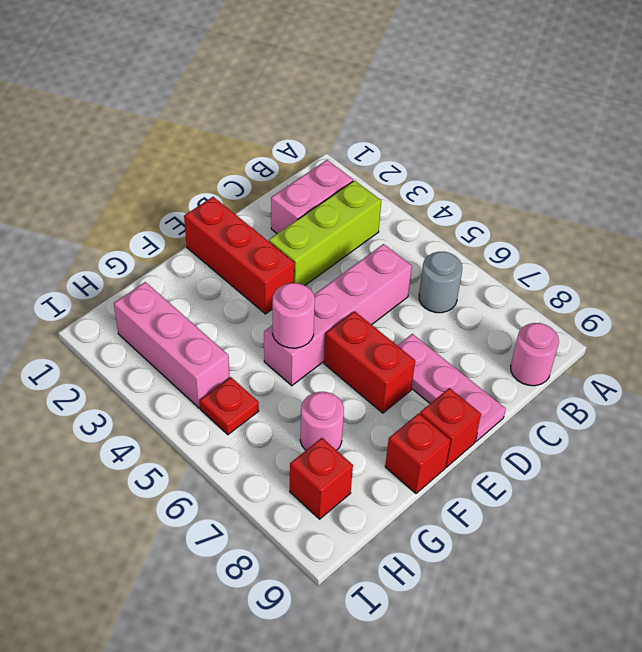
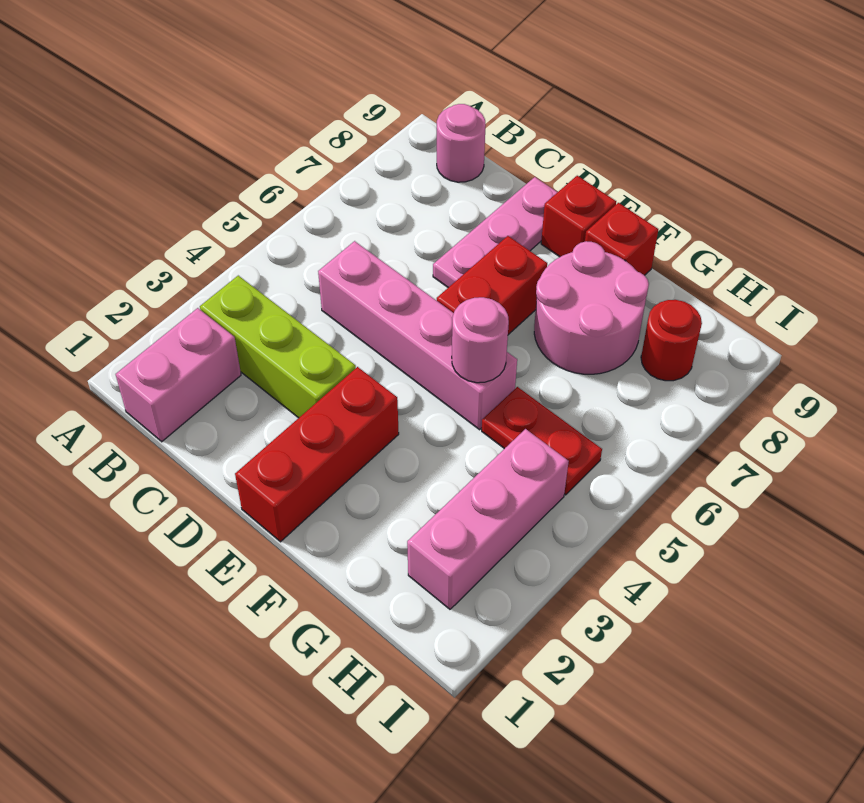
pink 1x2 brick [271,160,353,234] -> pink 1x2 brick turned to [116,308,241,442]
grey 1x1 round brick [419,252,462,313] -> none
pink 1x1 round brick [300,392,344,450] -> pink 2x2 round brick [534,241,649,374]
red 1x1 plate [200,377,259,435] -> red 1x2 plate [482,387,602,495]
red 1x1 brick [290,438,353,519] -> red 1x1 round brick [641,300,702,381]

